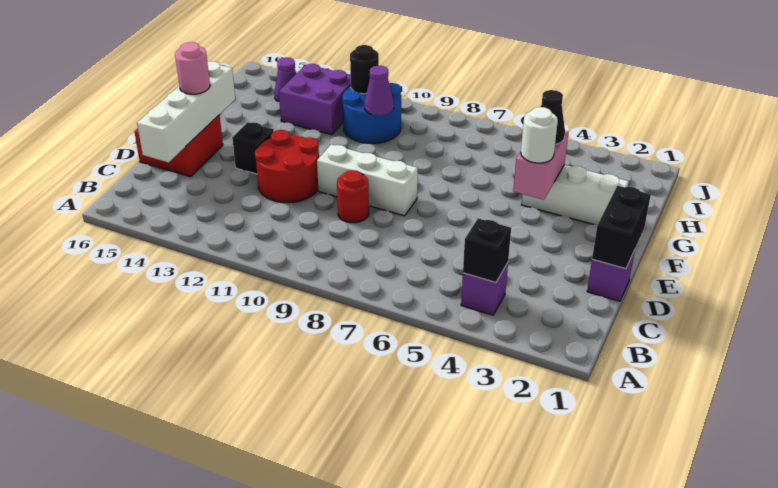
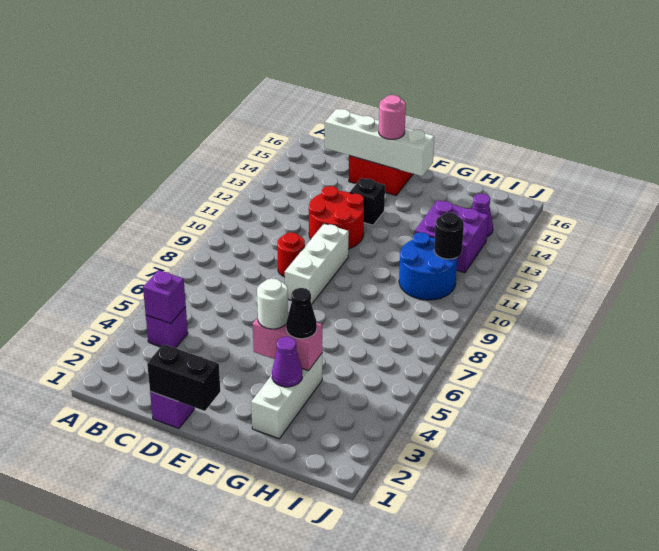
black 1x1 brick [463,218,511,283] -> purple 1x1 brick [143,270,186,323]
purple 1x1 cone [365,66,394,116] -> purple 1x1 cone moved to [272,336,302,387]

